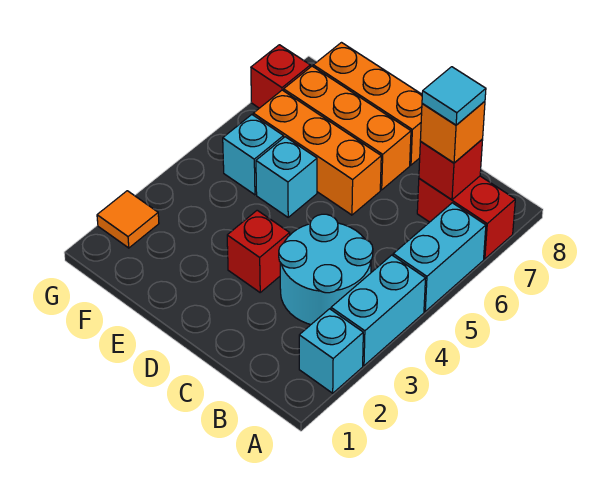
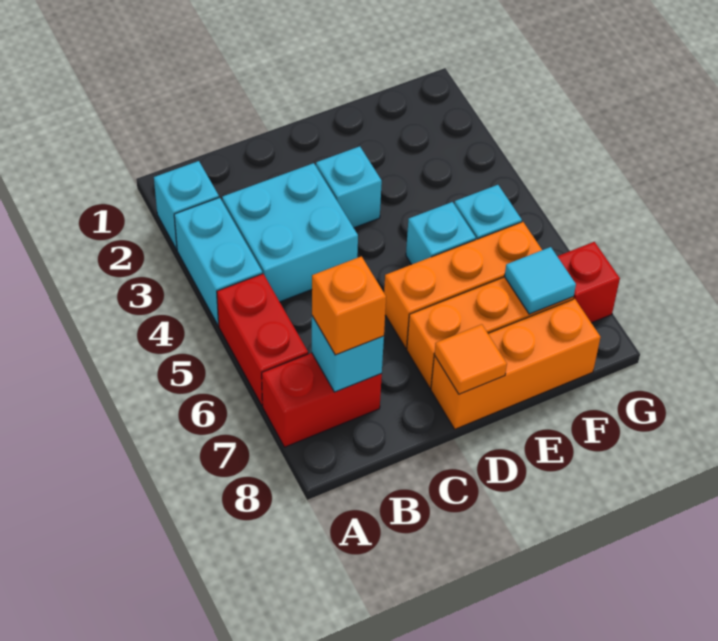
cyan 1x2 brick [393,203,486,311] -> red 1x2 brick [217,274,308,405]
cyan 2x2 round brick [279,214,373,324] -> cyan 2x2 brick [222,163,358,302]
red 1x1 brick [419,139,483,200] -> cyan 1x1 brick [312,316,384,392]
cyan 1x1 tile [422,67,486,125] -> cyan 1x1 tile moved to [505,247,576,314]
red 1x1 brick [227,210,290,292] -> cyan 1x1 brick [316,146,382,228]
orange 1x1 tile [97,191,159,248] -> orange 1x1 tile moved to [434,324,507,394]

